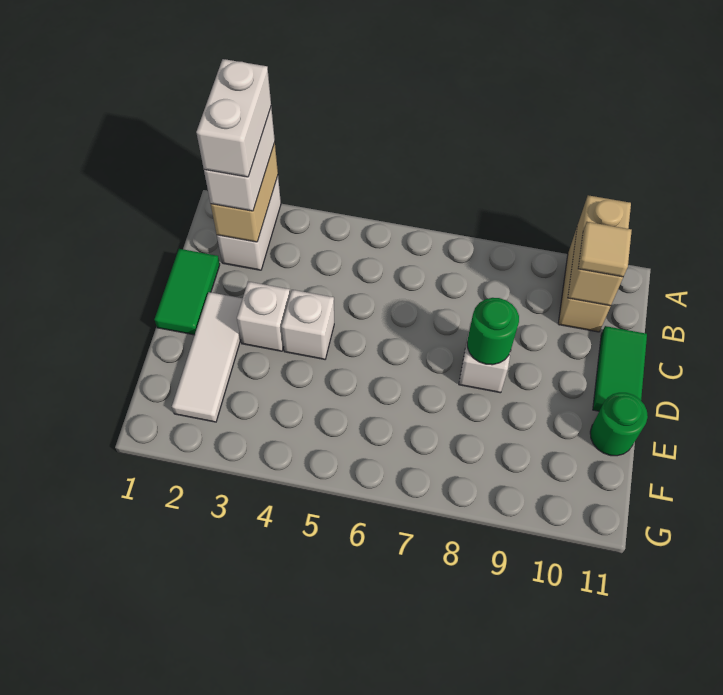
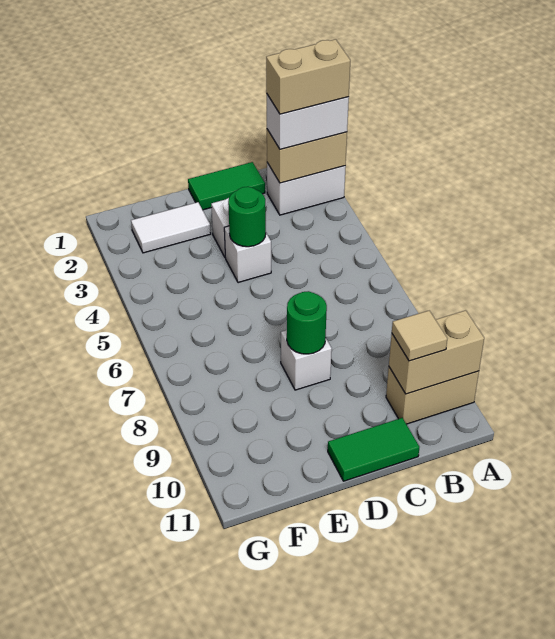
white 1x2 brick [196,59,271,177] -> tan 1x2 brick [266,39,350,114]
white 1x3 tile [172,292,243,422] -> white 1x2 tile [131,202,211,253]
green 1x1 round brick [590,393,648,456] -> green 1x1 round brick moved to [228,187,266,247]

